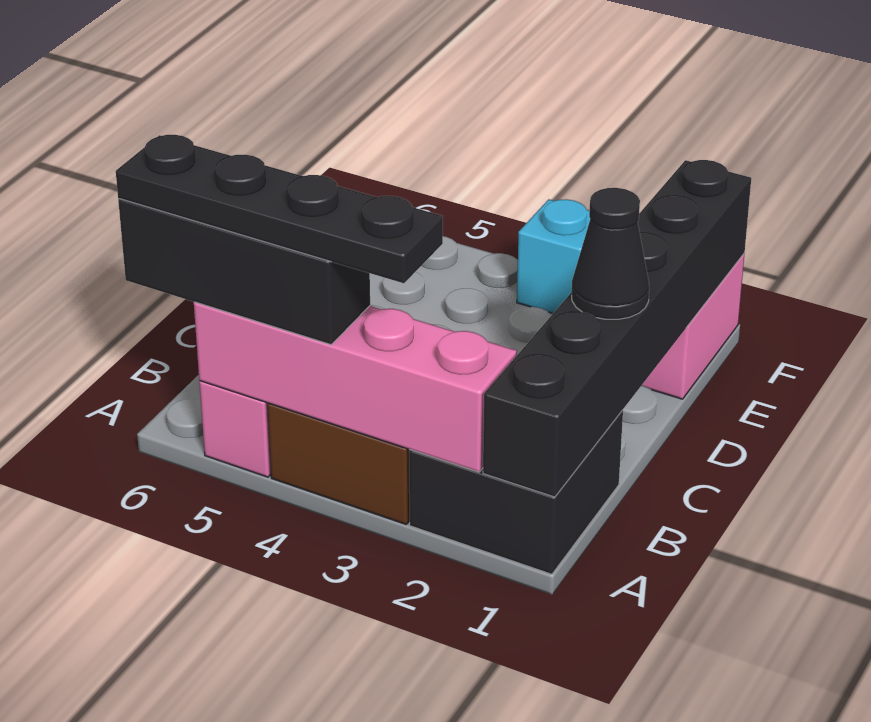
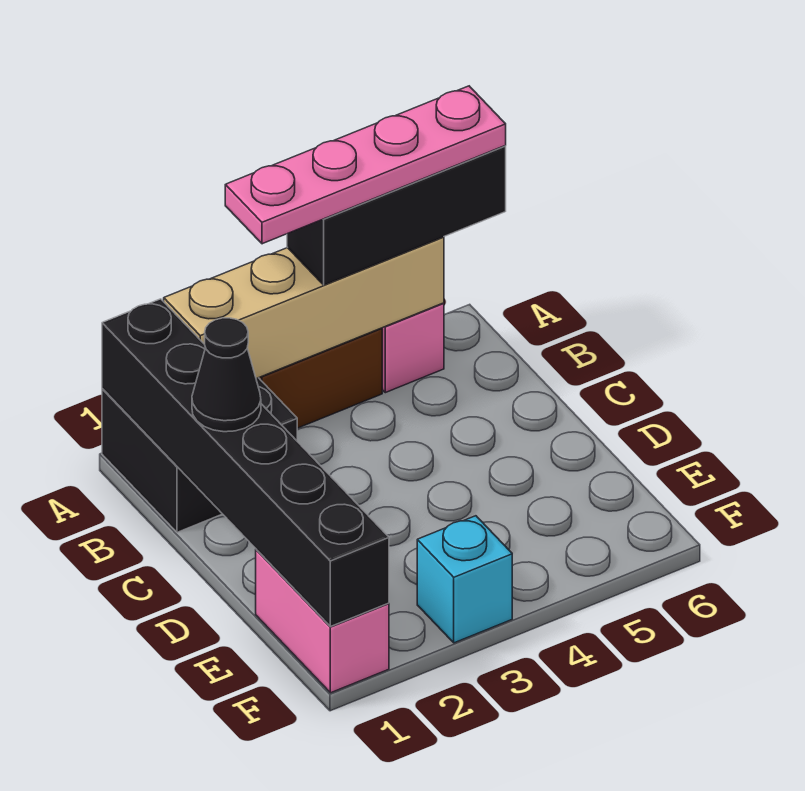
pink 1x4 brick [194,302,517,472] -> tan 1x4 brick [164,237,444,379]
black 1x4 plate [116,135,443,283] -> pink 1x4 plate [225,86,506,244]

